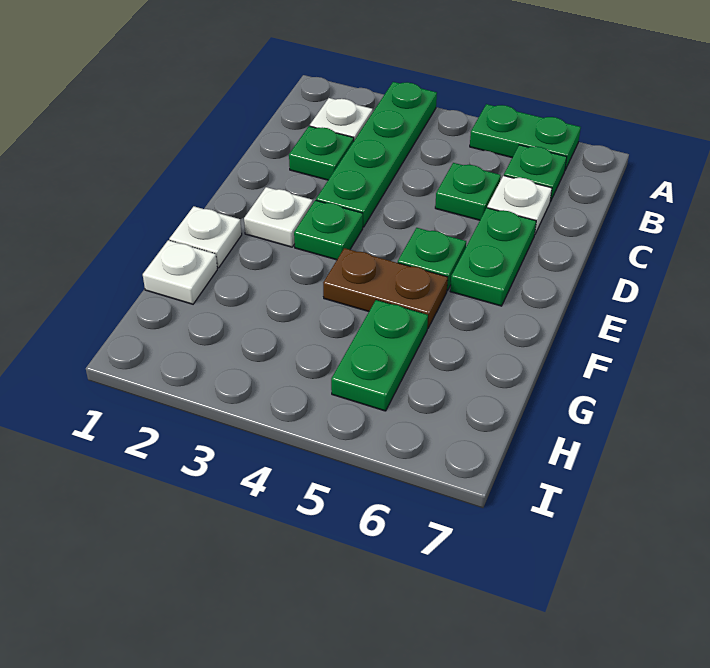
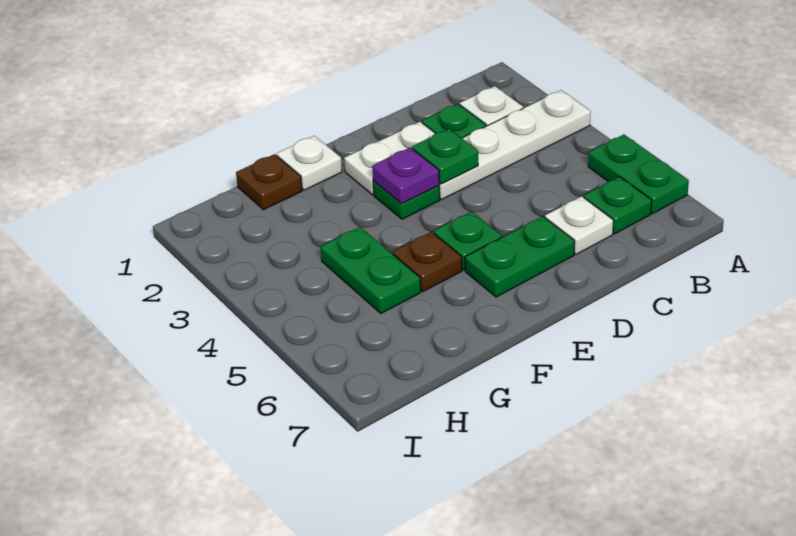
green 1x4 plate [316,82,437,227] -> white 1x4 plate [439,90,591,199]
green 1x1 plate [435,163,501,220] -> green 1x1 plate moved to [412,129,478,184]
white 1x1 plate [244,187,313,247] -> white 1x2 plate [344,122,435,195]
none -> purple 1x1 plate [372,147,439,204]
brown 1x2 plate [323,248,448,329] -> brown 1x1 plate [393,232,462,292]
white 1x1 plate [143,240,217,304] -> brown 1x1 plate [236,154,302,210]
green 1x2 plate [331,300,428,411] -> green 1x2 plate turned to [321,227,421,313]

